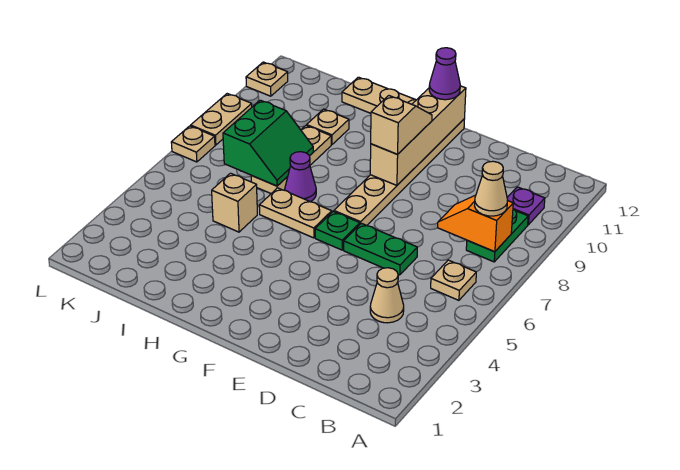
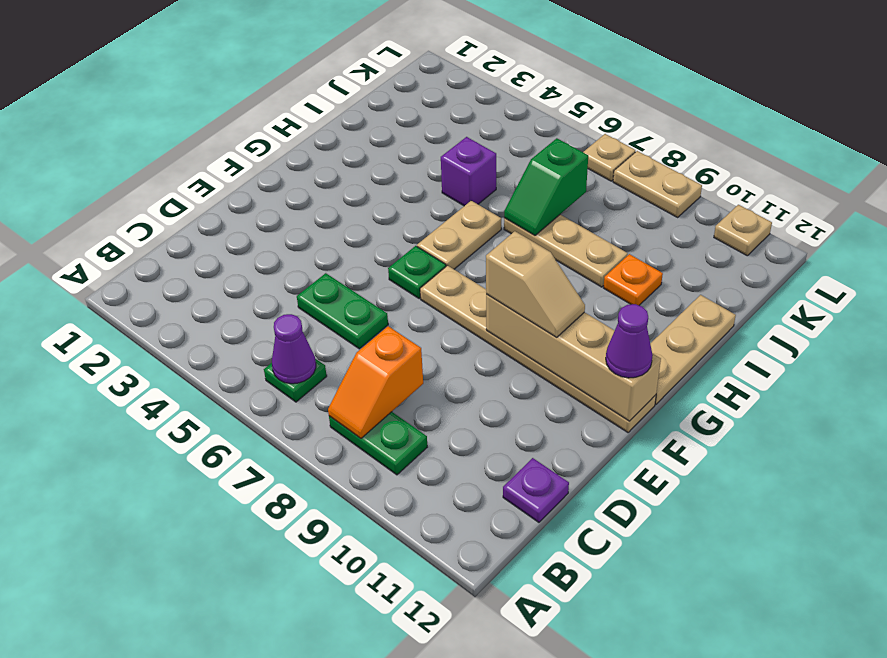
tan 1x1 plate [431,260,476,300] -> green 1x1 plate [264,359,327,402]
orange 1x2 slope [438,195,513,252] -> orange 1x2 slope turned to [328,326,423,438]
tan 1x1 cone [475,161,508,216] -> none
purple 1x1 plate [507,187,545,225] -> purple 1x1 plate moved to [503,458,569,522]
tan 1x1 cone [370,268,404,323] -> none
green 1x2 plate [344,223,417,275] -> green 1x2 plate turned to [297,273,388,349]
purple 1x1 cone [285,152,316,202] -> purple 1x1 cone moved to [272,314,316,384]
tan 1x1 brick [212,173,257,232] -> purple 1x1 brick [441,137,496,206]
green 2x2 slope [223,100,313,186] -> green 1x2 slope [504,138,588,236]
tan 1x1 plate [307,109,349,145] -> orange 1x1 plate [604,254,663,305]

